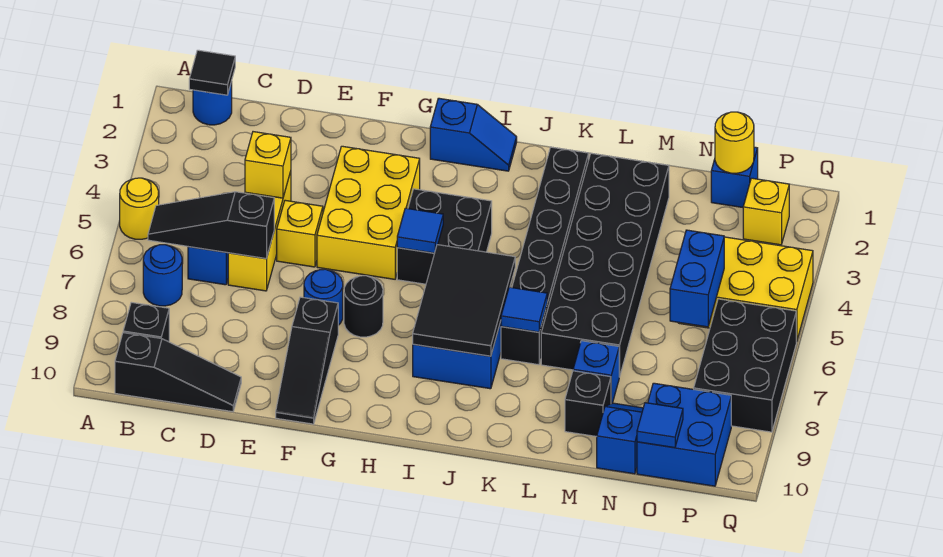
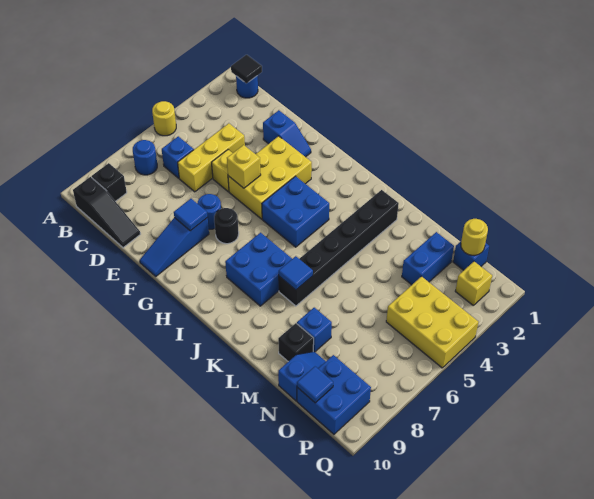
black 1x3 slope [148,192,274,259] -> none
yellow 1x1 brick [245,132,291,198] -> yellow 1x1 brick moved to [227,145,261,188]
black 1x3 slope [276,297,338,424] -> blue 1x3 slope [140,218,209,276]
blue 1x2 slope [430,98,517,171] -> blue 1x2 slope moved to [263,110,311,157]
black 2x2 brick [397,189,492,284] -> blue 2x2 brick [262,176,329,247]
blue 1x1 tile [397,208,443,253] -> blue 1x1 tile moved to [174,199,207,231]
black 2x3 tile [413,245,515,356] -> none
black 2x6 brick [541,153,669,377] -> none
blue 1x2 brick [670,230,724,327] -> blue 1x2 brick moved to [402,232,454,285]
black 2x3 brick [694,299,796,432] -> none

